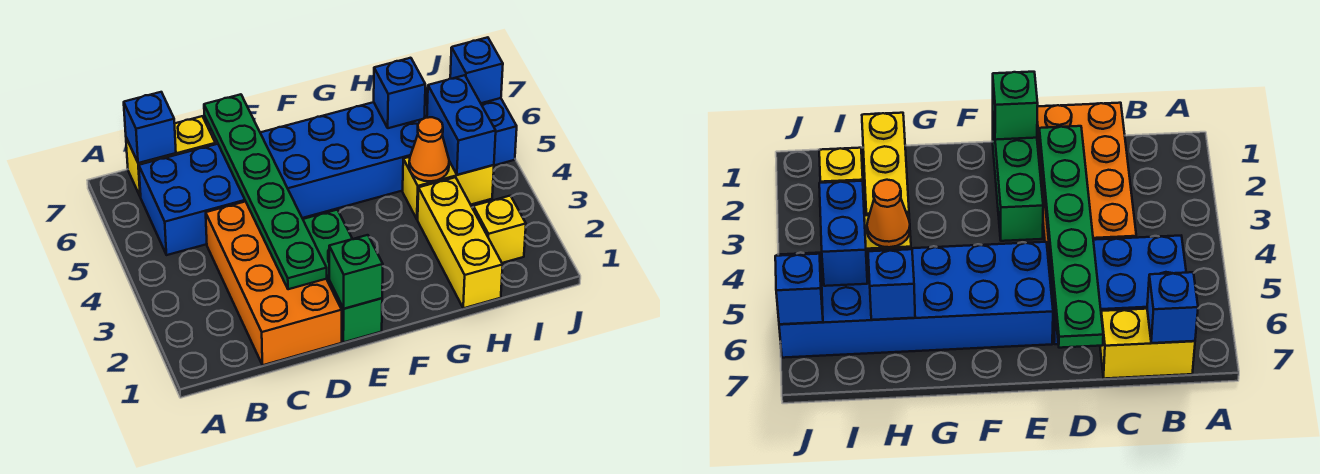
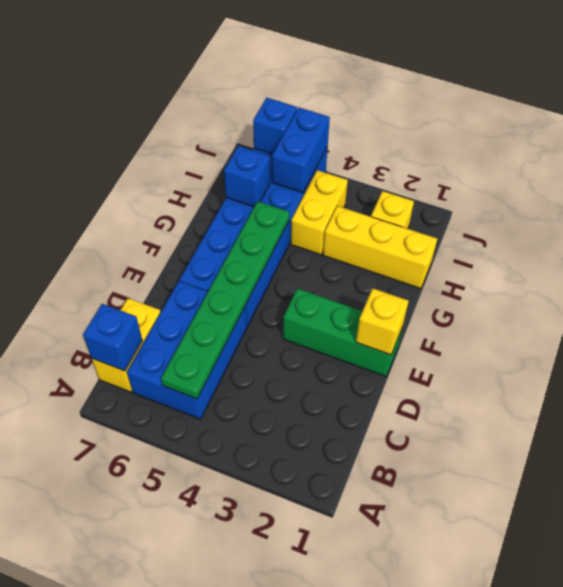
orange 2x4 brick [206,201,342,365] -> none
green 1x6 plate [204,94,327,289] -> green 1x6 plate turned to [161,201,289,399]
green 1x1 brick [329,235,383,309] -> yellow 1x1 brick [356,289,409,355]
orange 1x1 cone [409,117,449,181] -> none
blue 1x2 brick [427,75,496,175] -> blue 1x2 brick turned to [272,108,330,193]

